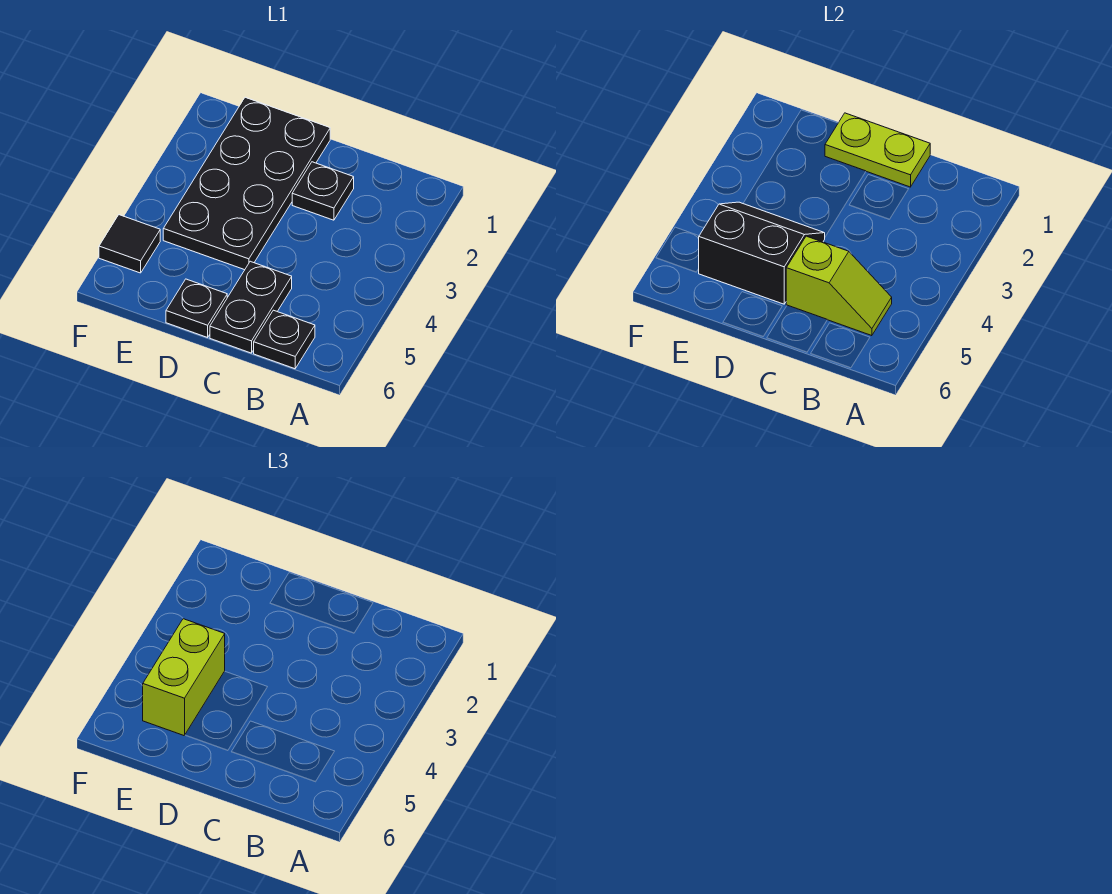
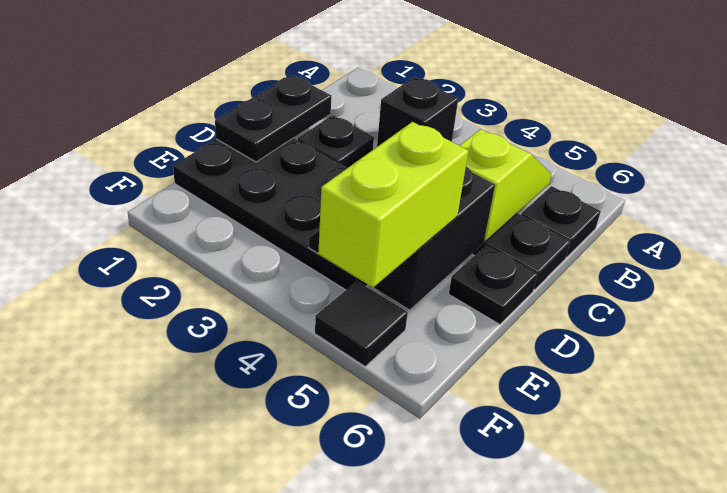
none -> black 1x1 brick [377,77,458,147]
lime 1x2 plate [825,113,930,187] -> black 1x2 plate [215,75,332,162]
lime 1x2 brick [143,619,225,736] -> lime 1x2 brick turned to [318,122,468,288]

